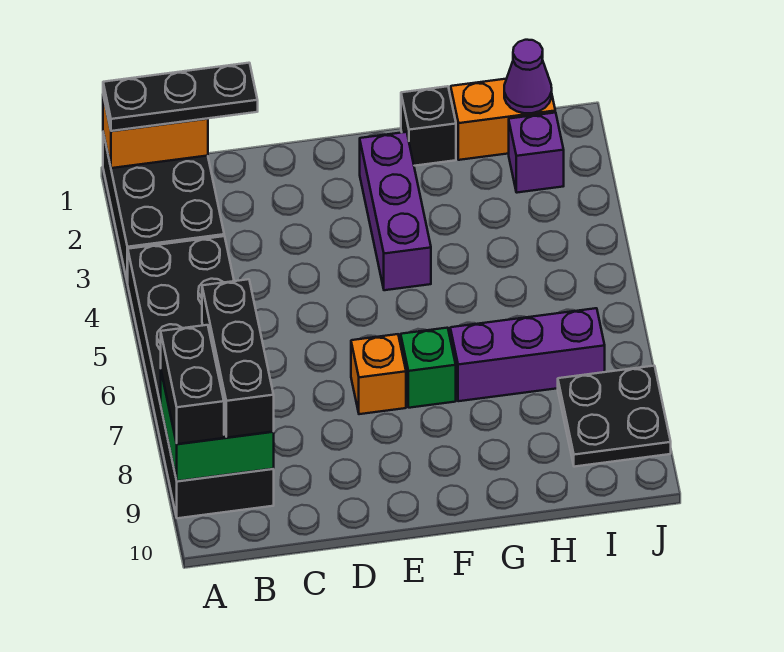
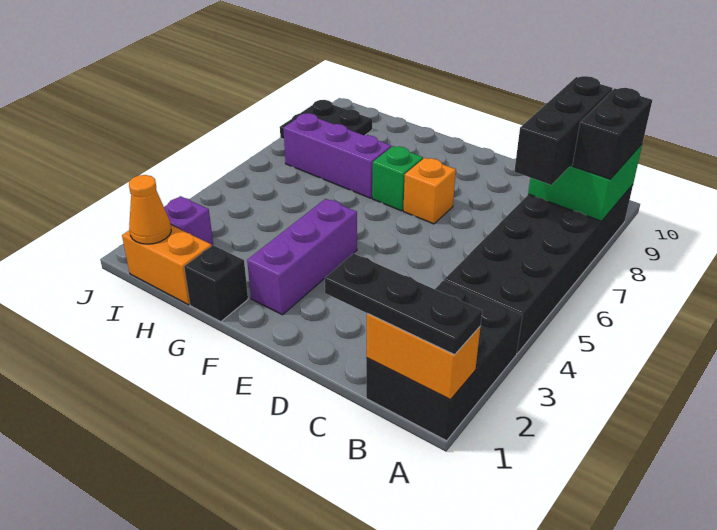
purple 1x1 cone [504,40,552,113] -> orange 1x1 cone [129,175,171,244]

